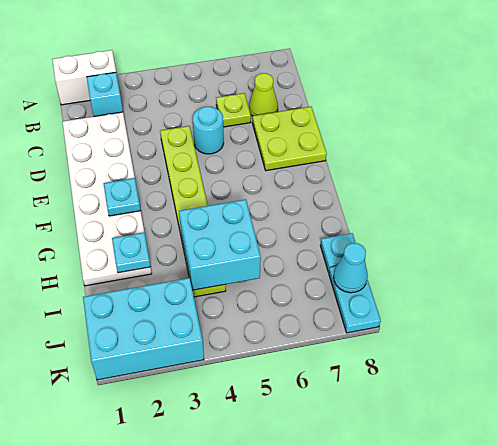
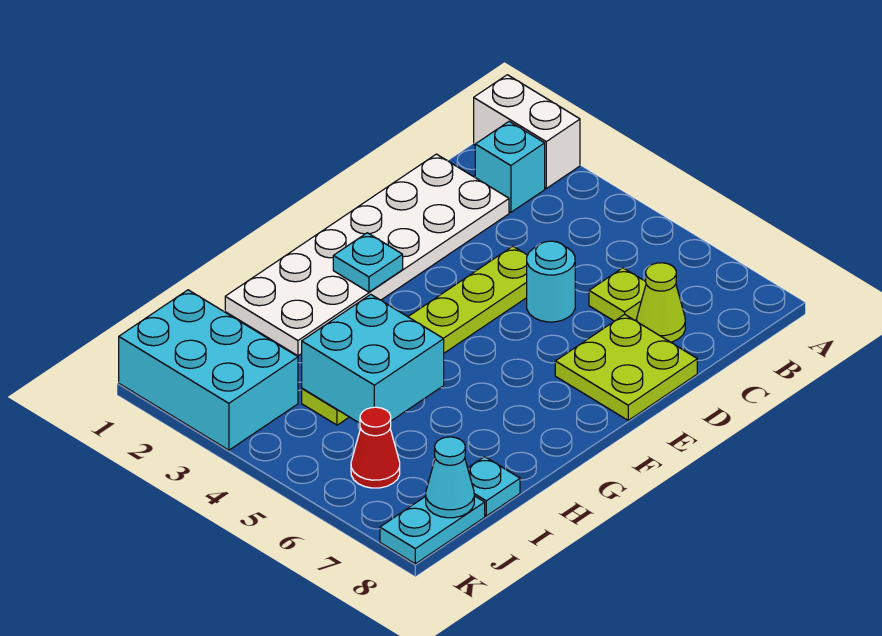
cyan 1x1 plate [112,233,151,273] -> none
none -> red 1x1 cone [351,407,400,488]

